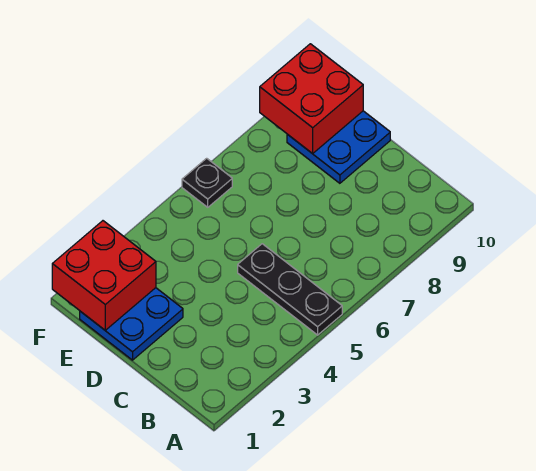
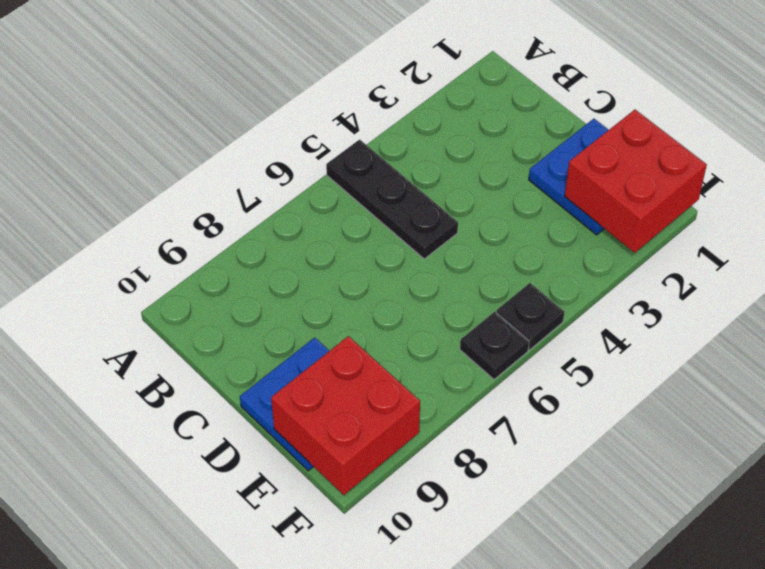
none -> black 1x1 plate [496,283,564,350]

